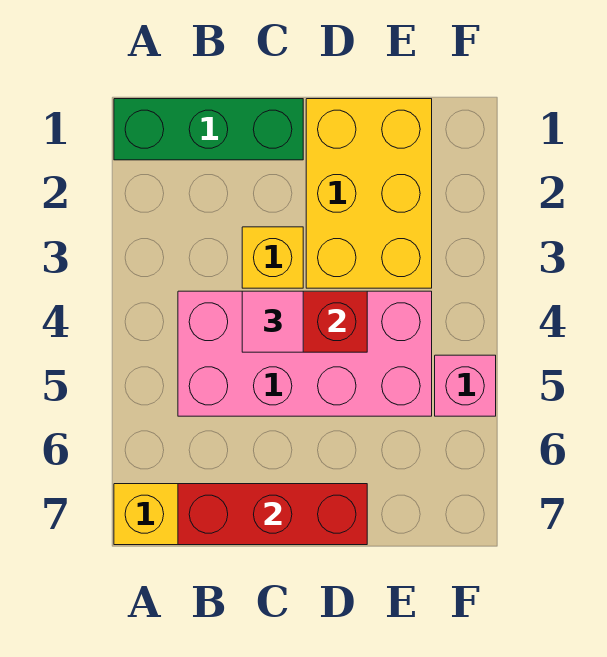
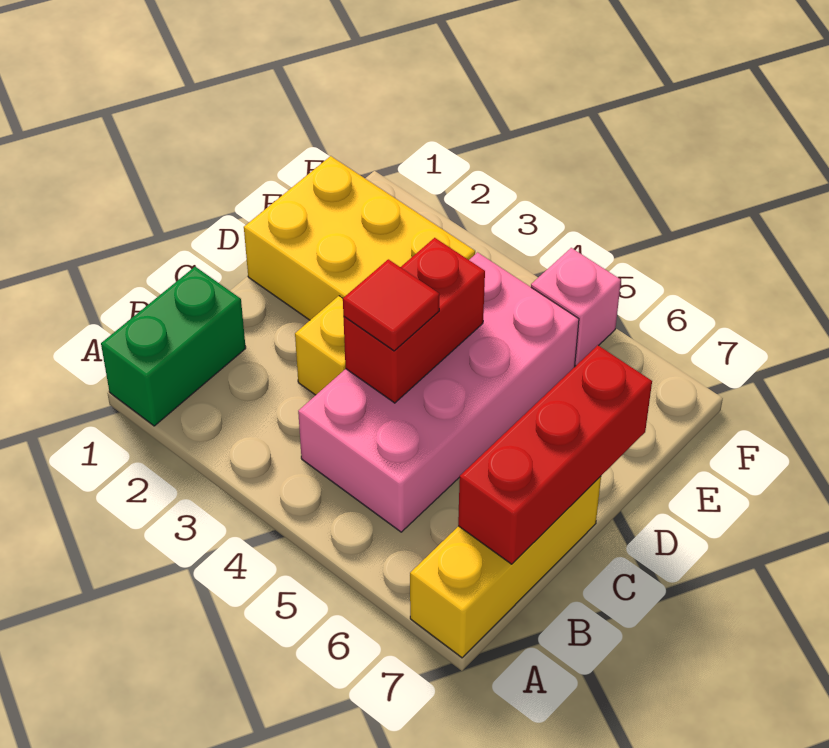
green 1x3 brick [114,99,303,160] -> green 1x2 brick [101,267,246,426]
pink 1x1 tile [242,291,303,352] -> red 1x1 tile [343,259,439,351]

